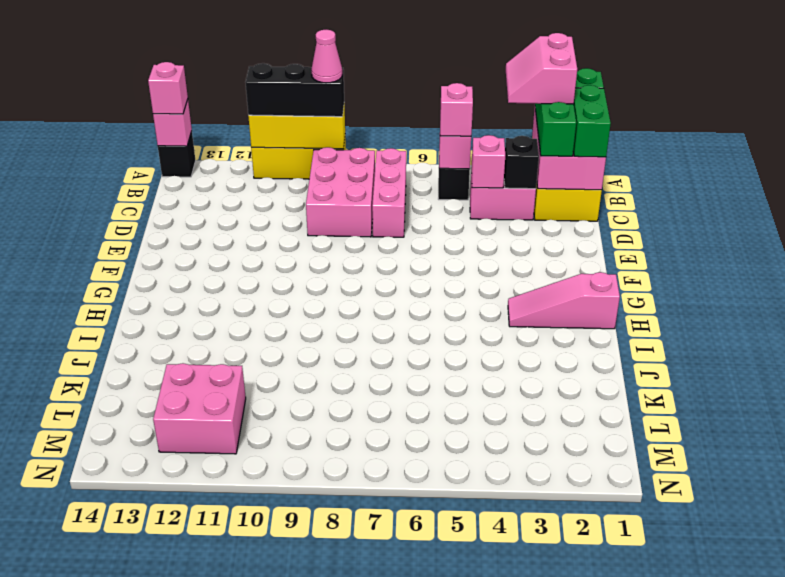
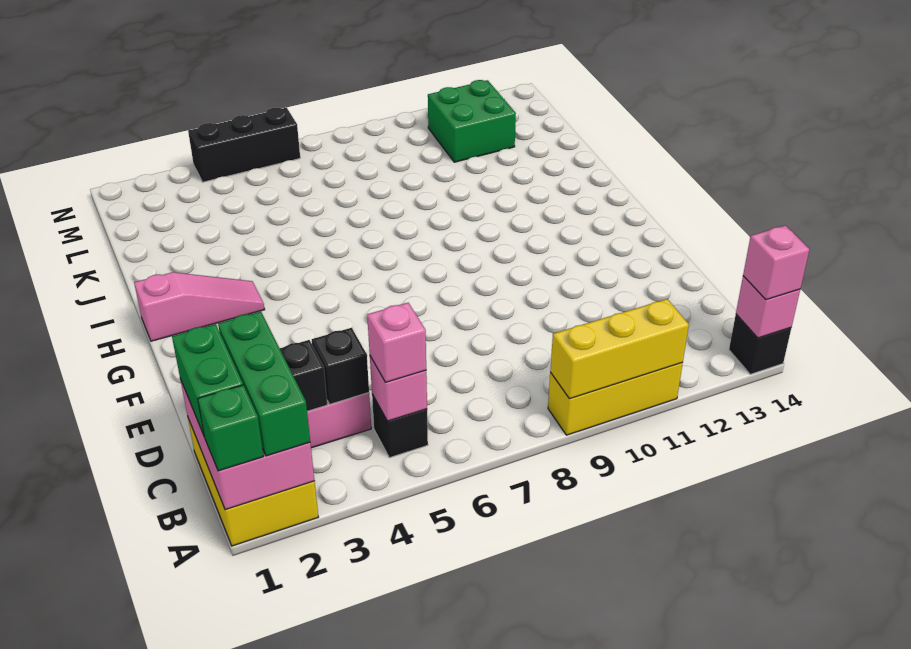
pink 2x2 slope [506,33,577,104] -> none
black 1x3 brick [245,63,344,117] -> black 1x3 brick moved to [188,108,300,182]
pink 1x1 cone [311,30,342,83] -> none
pink 1x3 brick [372,148,406,237] -> none
pink 2x3 brick [306,147,375,237] -> none
pink 1x1 brick [471,135,505,188] -> black 1x1 brick [312,328,369,404]
pink 2x2 brick [153,363,246,454] -> green 2x2 brick [428,80,516,162]

